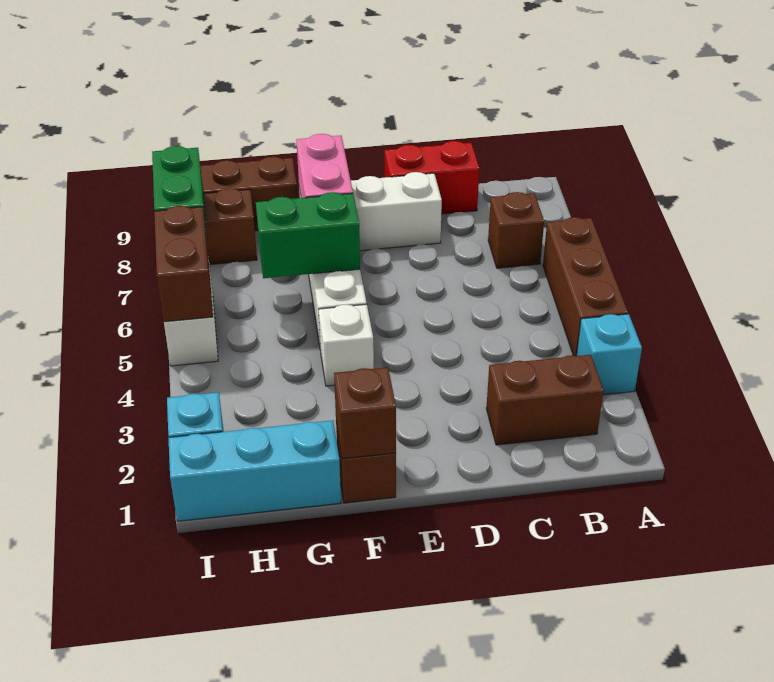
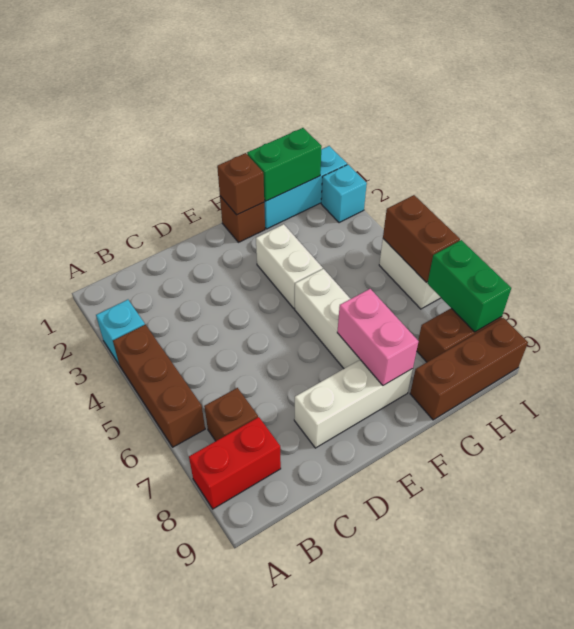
brown 1x2 brick [486,355,604,445] -> none
red 1x2 brick [385,141,479,214] -> red 1x2 brick moved to [189,417,281,509]
white 1x1 brick [319,304,374,386] -> white 1x2 brick [256,224,323,308]
green 1x2 brick [256,192,360,278] -> green 1x2 brick moved to [247,128,322,201]

